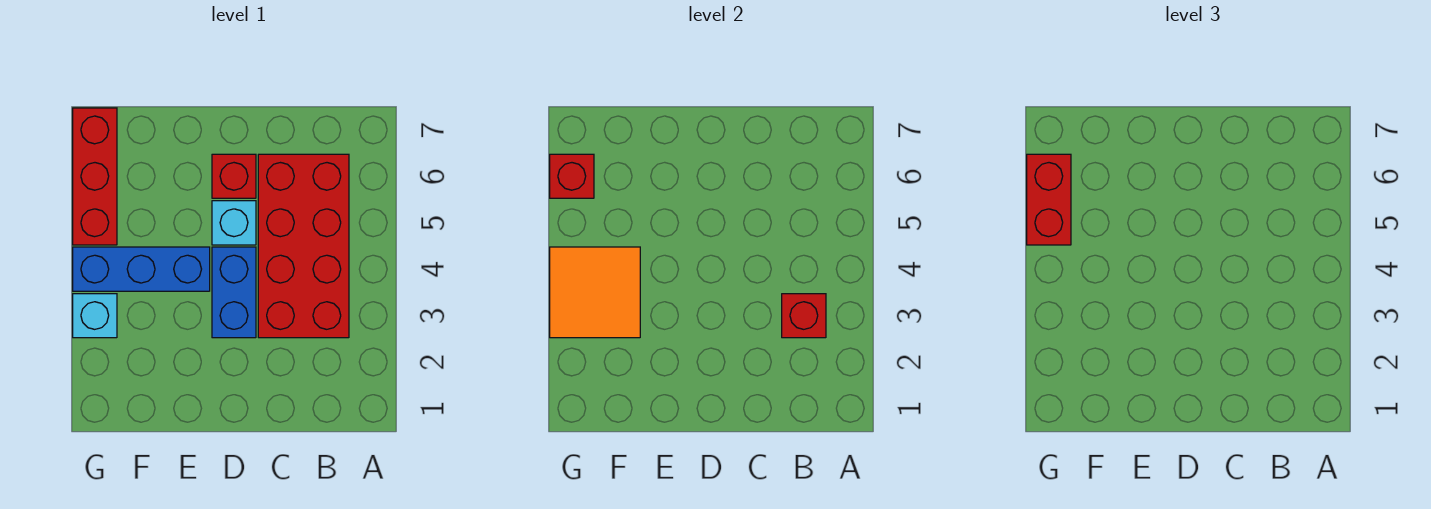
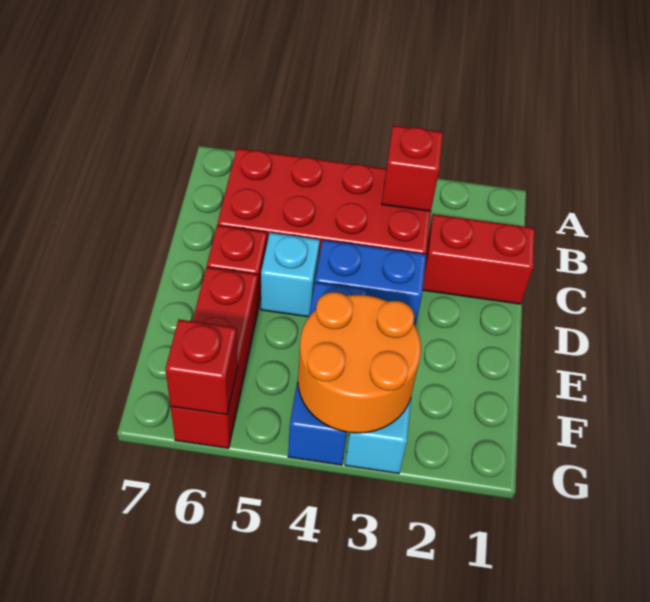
orange 2x2 tile [550,247,640,338] -> orange 2x2 round brick [298,292,421,433]
red 1x3 brick [73,108,117,245] -> red 1x3 brick turned to [171,267,258,448]
red 1x2 brick [1027,154,1071,245] -> red 1x2 brick moved to [423,214,535,304]

